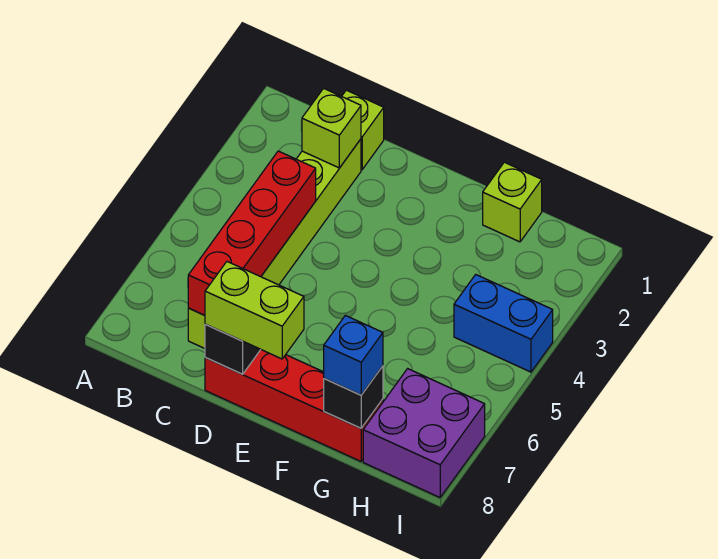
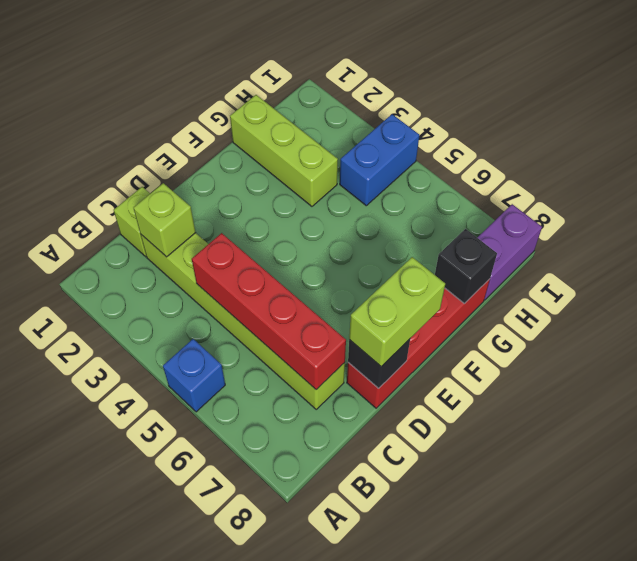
lime 1x1 brick [483,162,542,242] -> lime 1x3 brick [230,95,338,206]
blue 1x1 brick [324,315,383,395] -> blue 1x1 brick moved to [163,339,225,412]
purple 2x2 brick [363,369,485,497] -> purple 1x2 brick [477,204,542,300]

